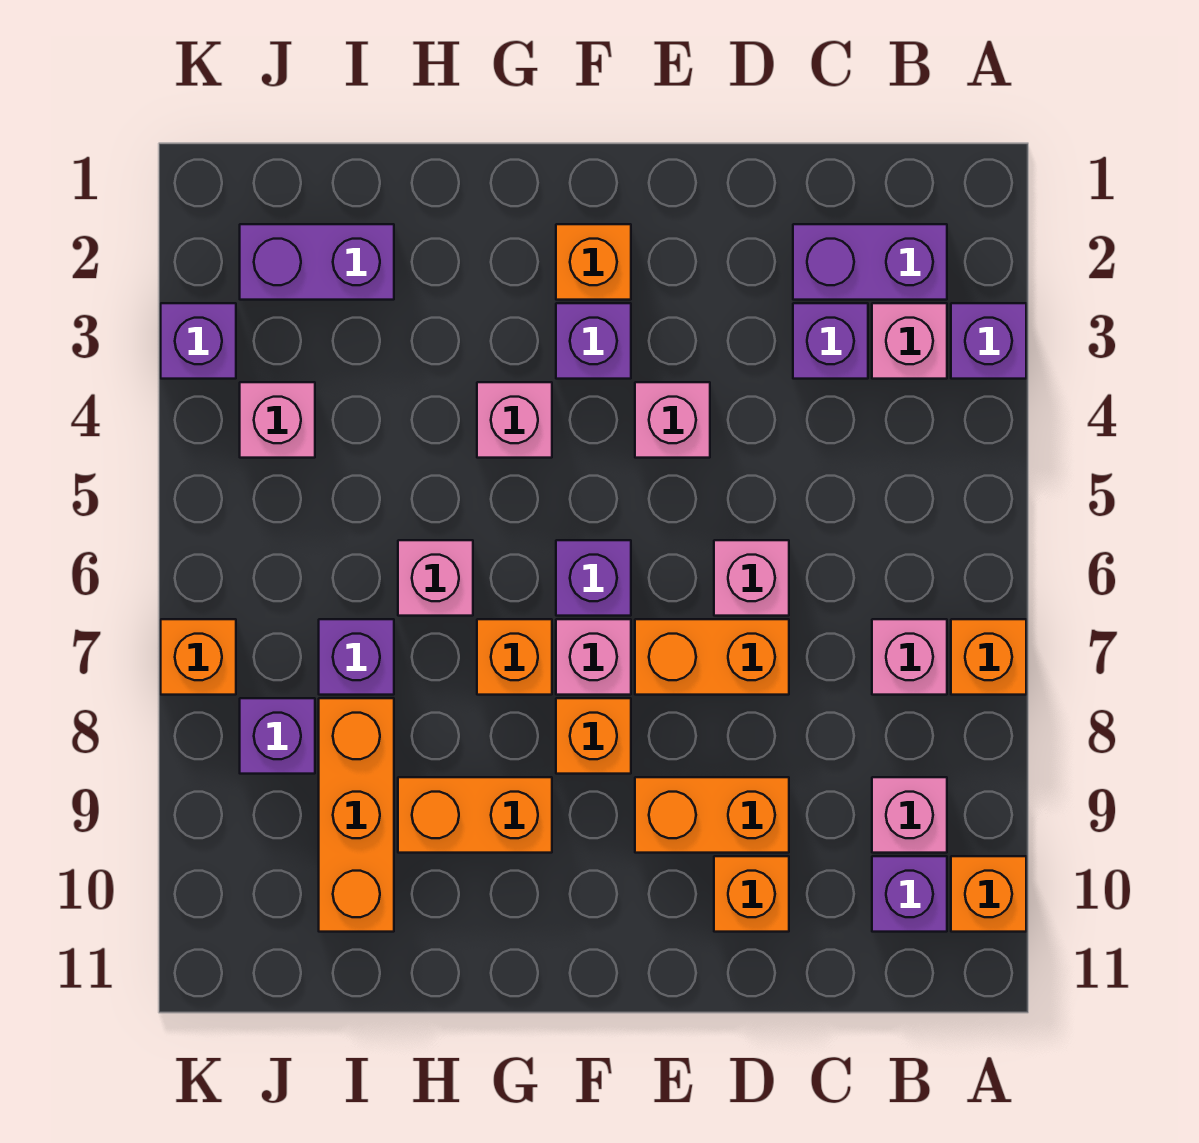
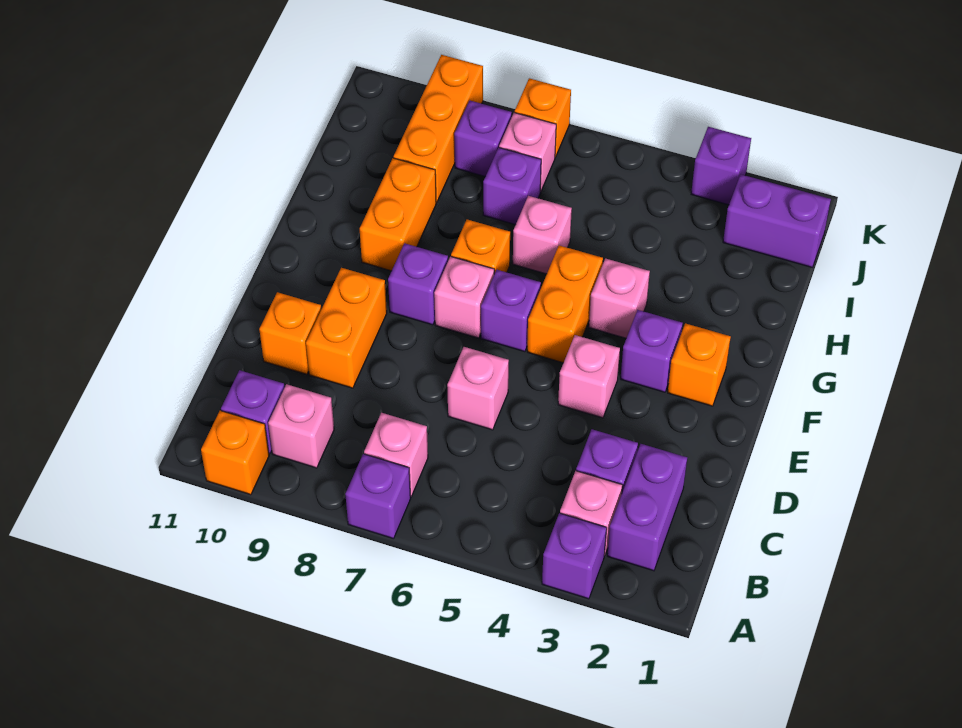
orange 1x1 brick [951,619,1026,695] -> purple 1x1 brick [345,454,411,539]
orange 1x2 brick [635,619,789,695] -> orange 1x2 brick moved to [527,245,603,363]
orange 1x1 brick [556,698,631,774] -> purple 1x1 brick [388,243,448,325]
purple 1x2 brick [240,224,394,300] -> purple 1x2 brick turned to [723,175,831,267]
orange 1x3 brick [319,698,394,932] -> orange 1x3 brick turned to [394,55,483,202]
pink 1x1 brick [240,382,315,458] -> pink 1x1 brick moved to [499,113,556,192]

